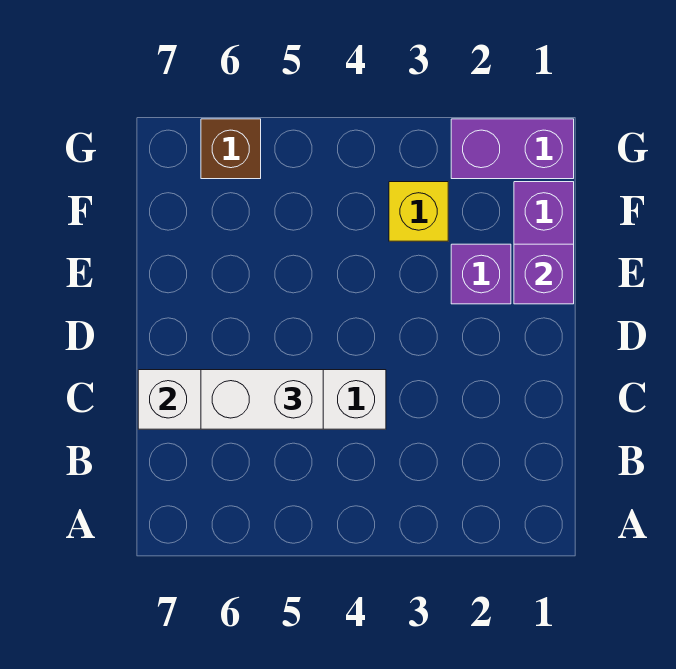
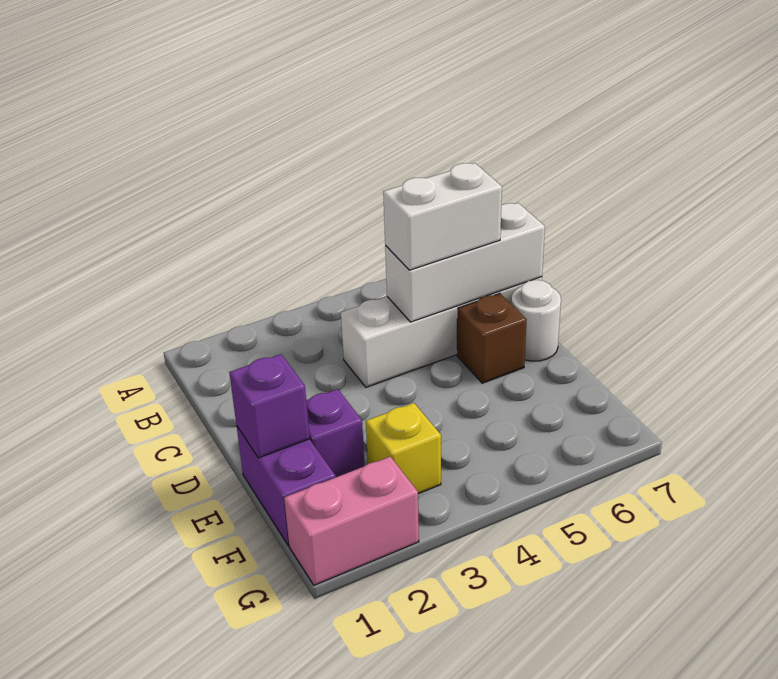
none -> white 1x1 round brick [511,280,561,361]
purple 1x2 brick [451,119,574,179] -> pink 1x2 brick [284,457,419,585]
brown 1x1 brick [201,119,261,179] -> brown 1x1 brick moved to [457,294,527,383]

